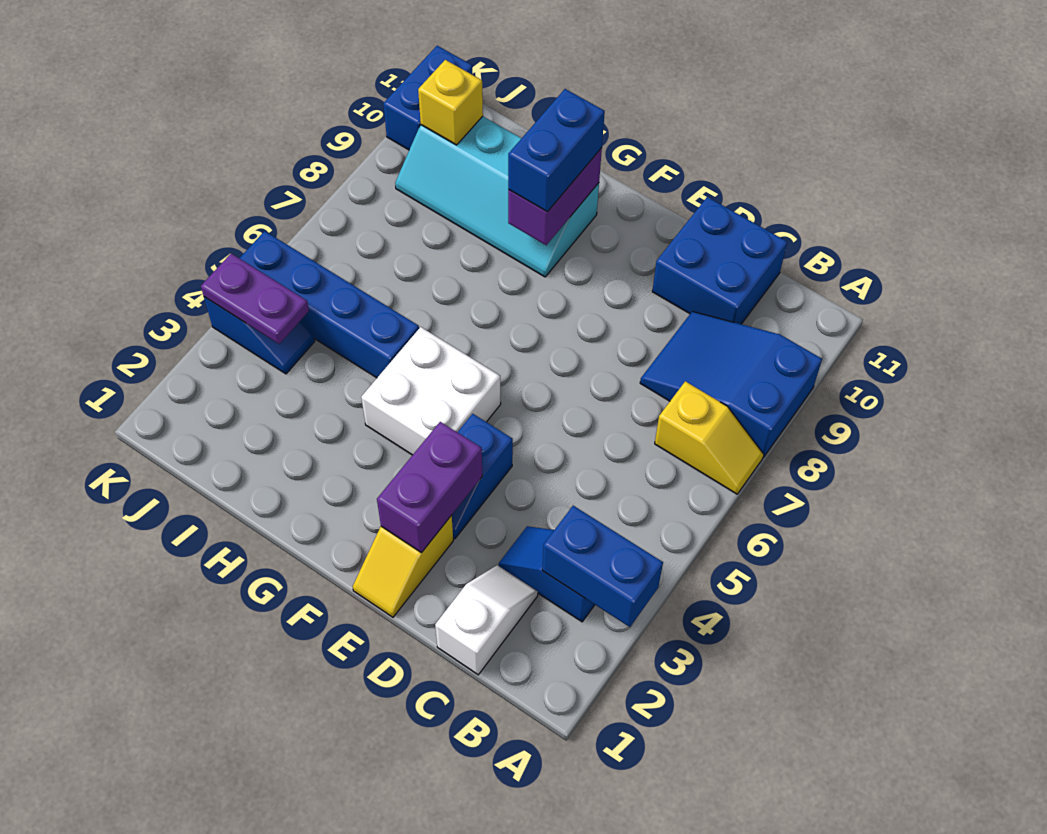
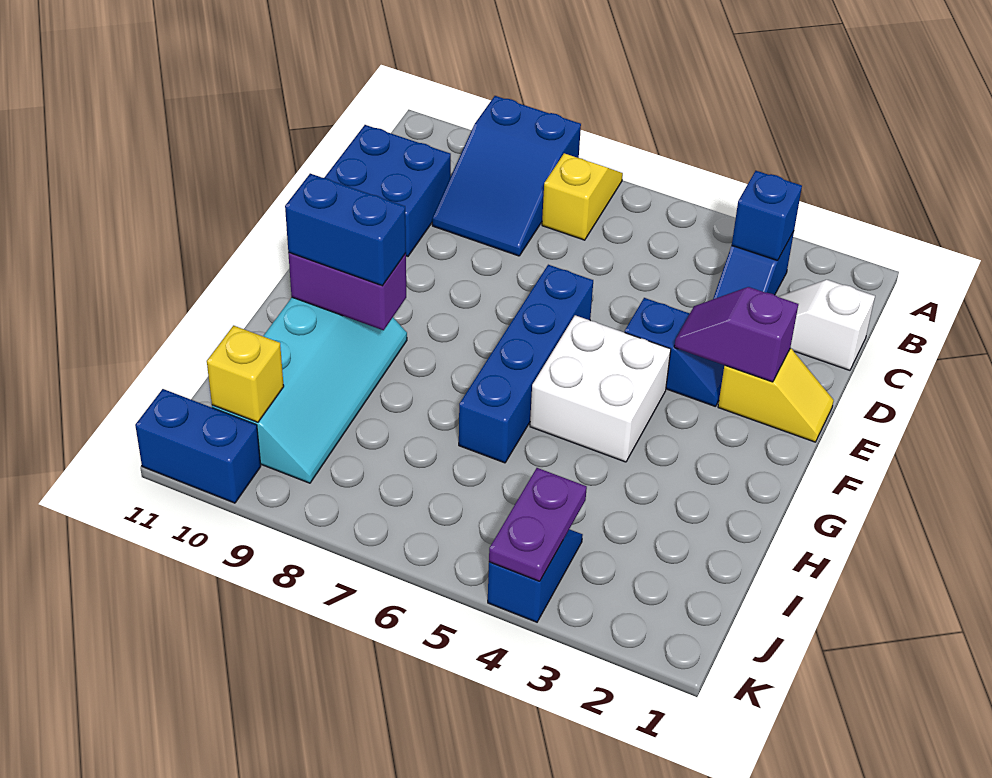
blue 1x2 brick [542,506,663,627] -> blue 1x1 brick [732,171,802,261]
purple 1x2 brick [377,422,482,552] -> purple 1x2 slope [674,287,798,382]
blue 1x4 brick [239,231,419,378] -> blue 1x4 brick moved to [459,265,593,463]

